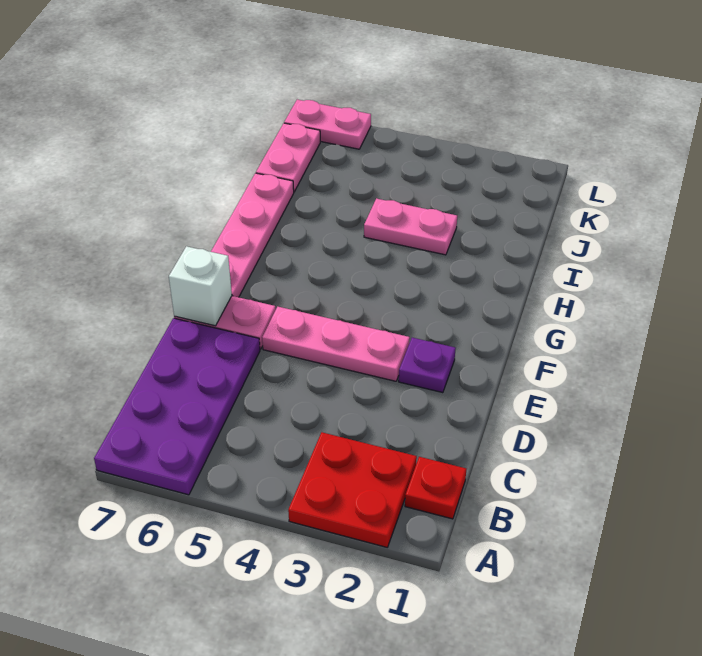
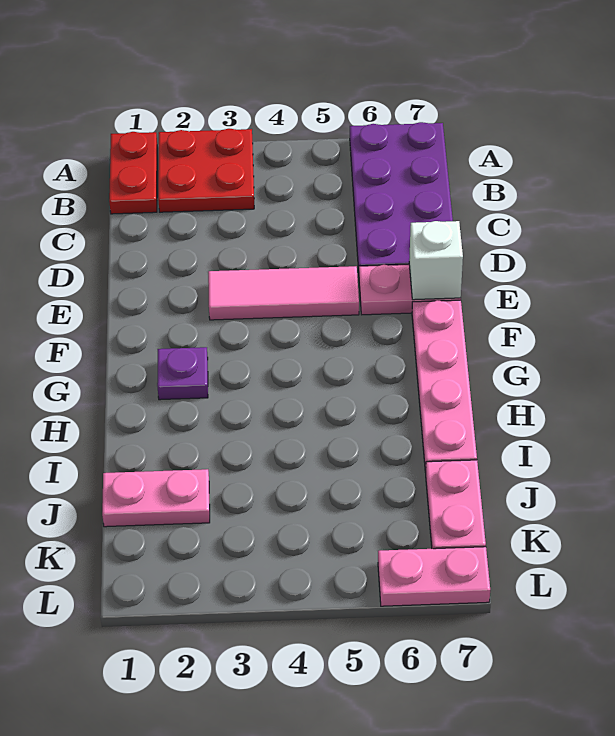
red 1x1 plate [405,457,466,519] -> red 1x2 plate [109,132,157,214]
purple 1x1 plate [399,338,456,393] -> purple 1x1 plate moved to [157,347,208,400]
pink 1x3 plate [262,307,410,381] -> pink 1x3 tile [208,266,359,320]
pink 1x2 plate [364,198,457,255] -> pink 1x2 plate moved to [102,469,210,527]

